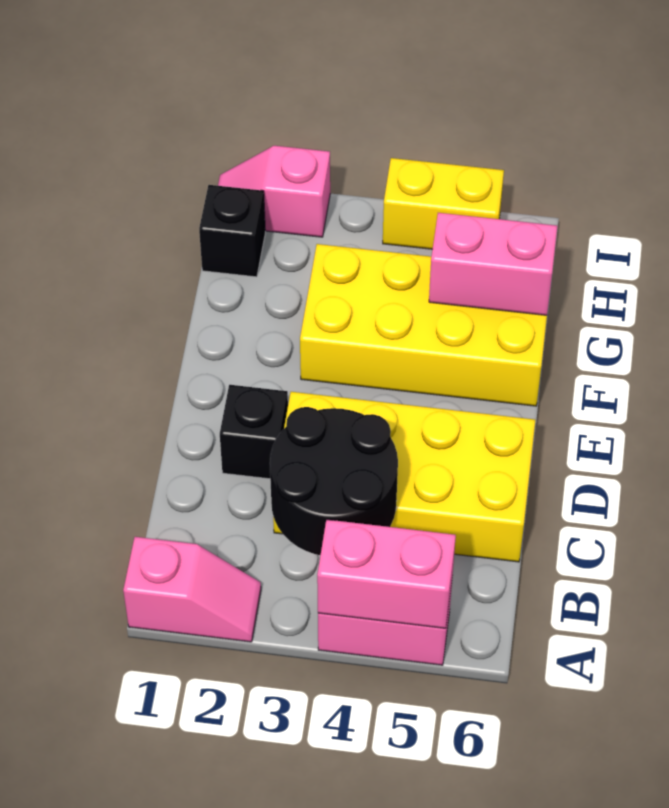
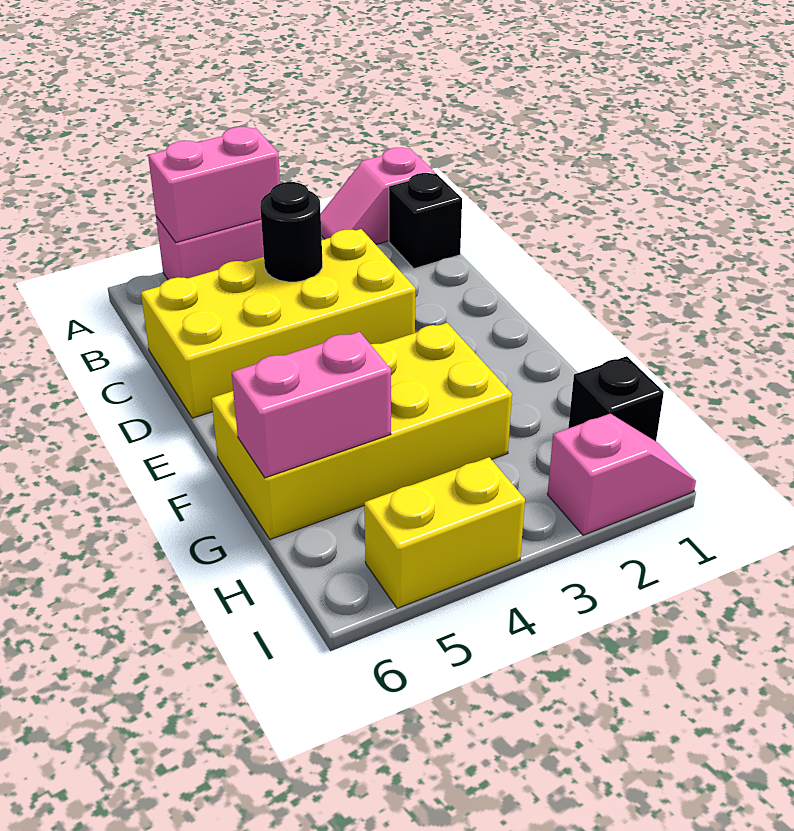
black 2x2 round brick [270,407,398,555] -> black 1x1 round brick [260,182,323,282]
black 1x1 brick [220,385,288,479] -> black 1x1 brick moved to [389,173,462,269]

